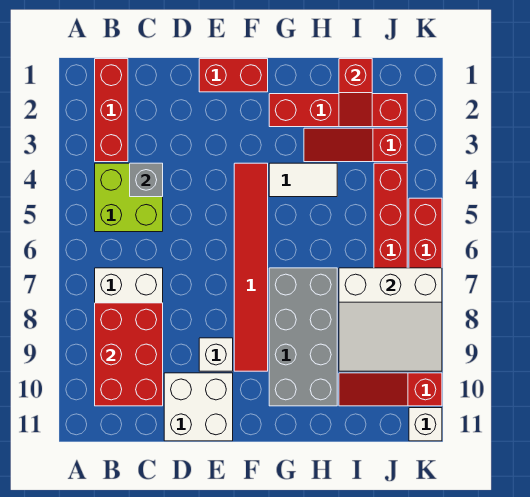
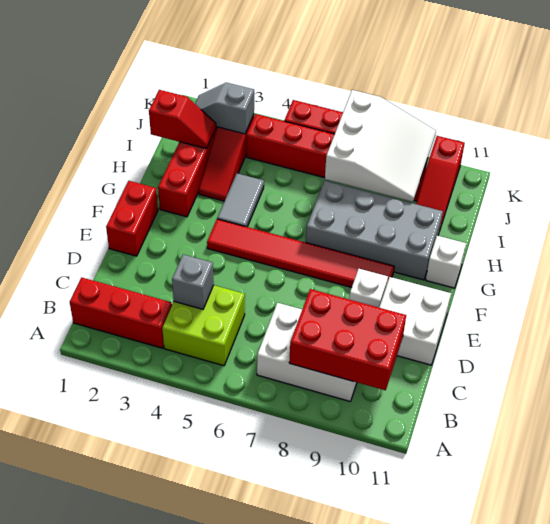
white 1x2 tile [269,163,337,197] -> grey 1x2 tile [217,173,264,227]
none -> grey 1x2 slope [195,82,254,134]
white 1x1 brick [409,408,442,441] -> white 1x1 brick moved to [426,236,466,288]

